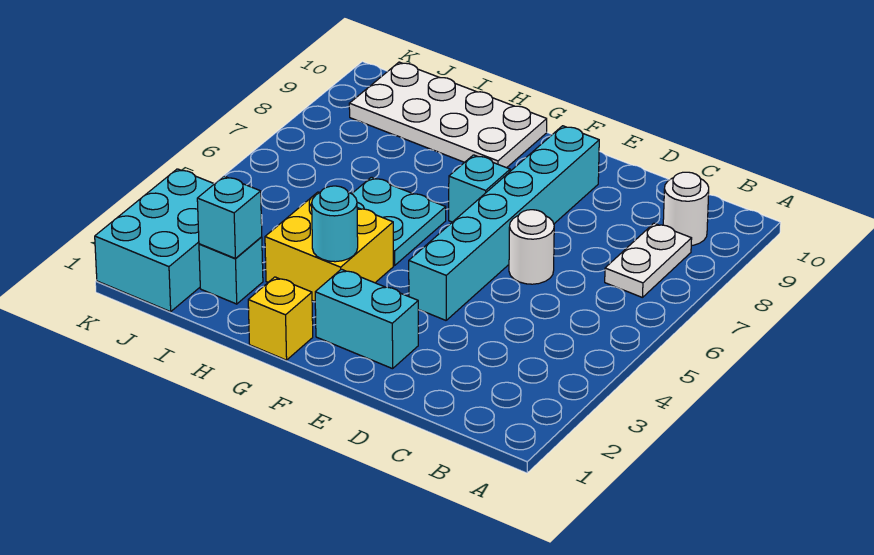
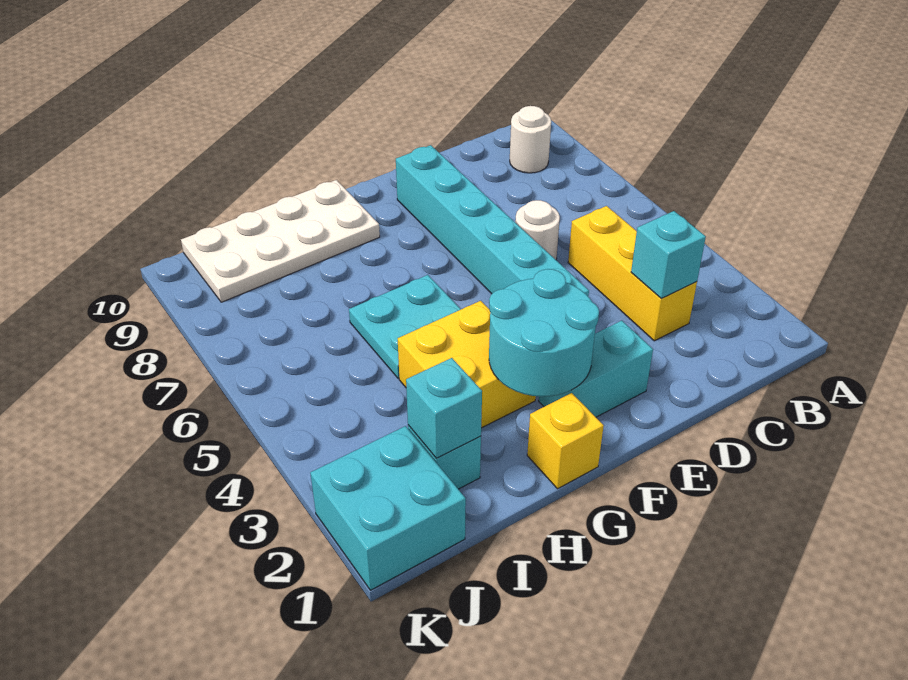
white 1x2 plate [605,223,692,298] -> none
none -> yellow 1x3 brick [568,206,697,341]
cyan 1x1 brick [449,155,510,222] -> cyan 1x1 brick moved to [631,211,706,298]
cyan 1x1 round brick [312,186,358,262] -> cyan 2x2 round brick [489,269,599,397]
cyan 2x3 brick [95,169,214,312] -> cyan 2x2 brick [310,426,466,590]

